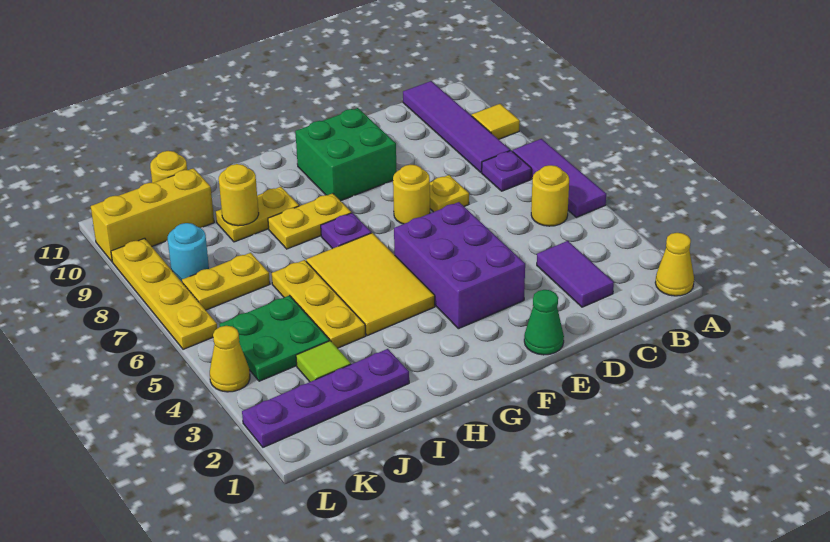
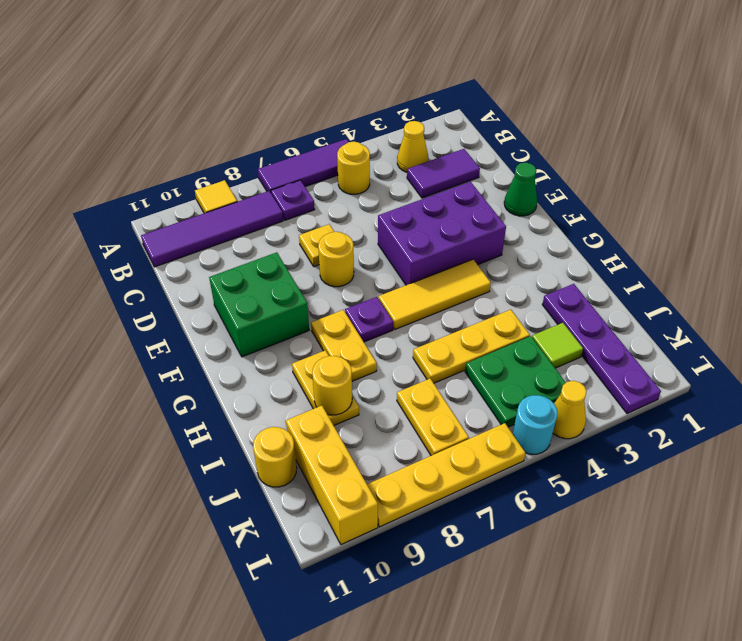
yellow 1x1 cone [655,233,694,296] -> yellow 1x1 cone moved to [397,121,428,172]
yellow 2x3 tile [306,233,435,335] -> yellow 1x3 tile [378,259,491,329]
cyan 1x1 round brick [168,223,209,282] -> cyan 1x1 round brick moved to [513,395,558,454]

